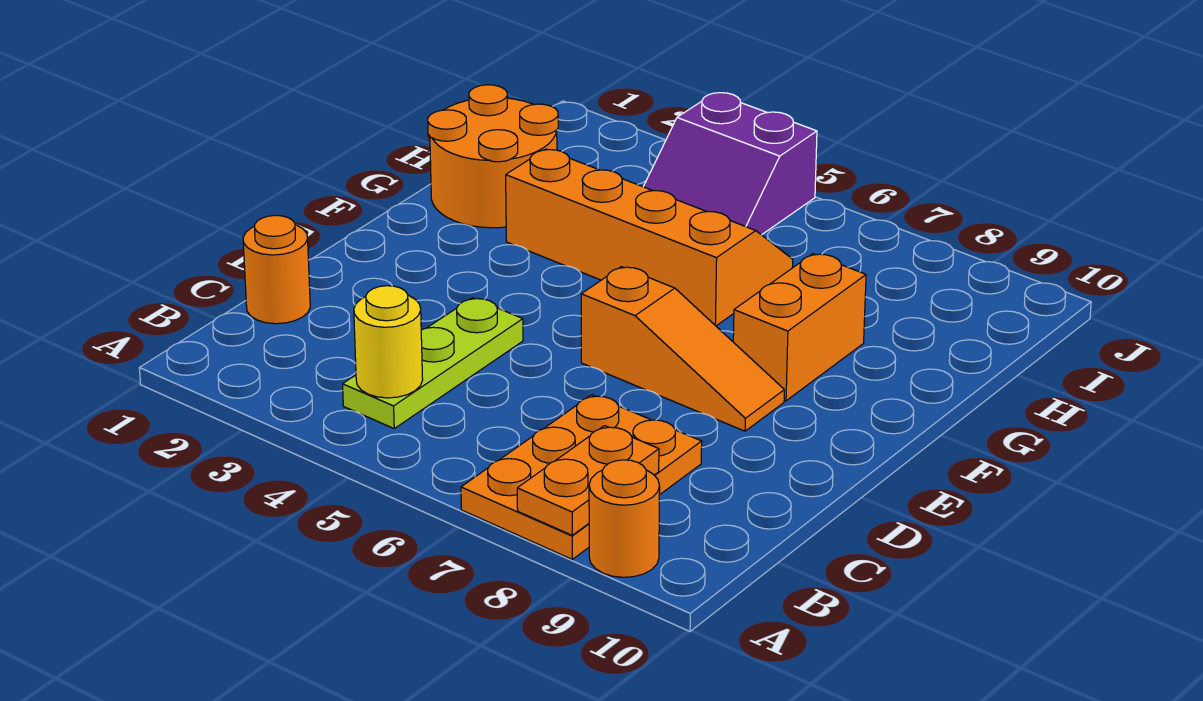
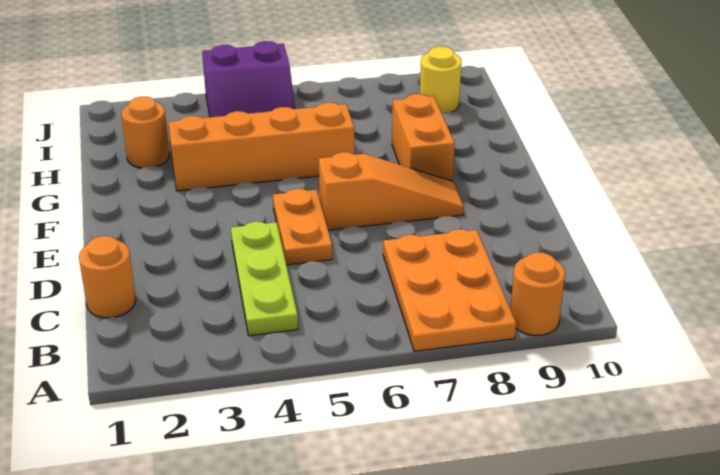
orange 1x2 plate [517,426,659,535] -> orange 1x2 plate moved to [273,189,332,265]
yellow 1x1 round brick [354,286,423,398] -> yellow 1x1 round brick moved to [420,46,461,113]
orange 2x2 round brick [428,85,558,228] -> orange 1x1 round brick [121,97,169,168]

